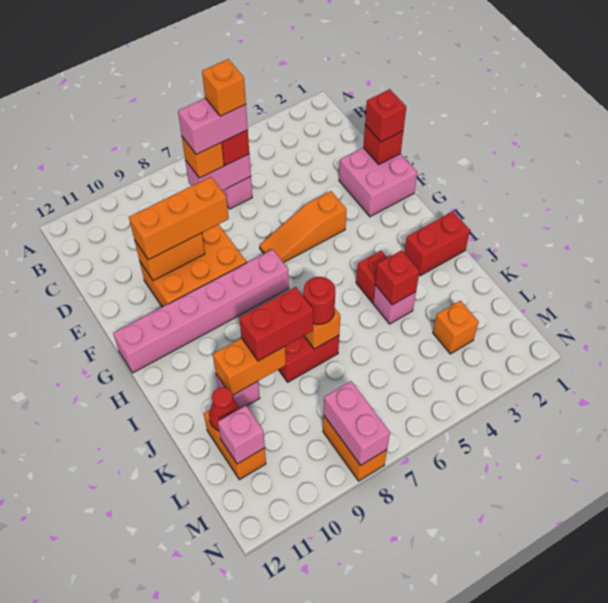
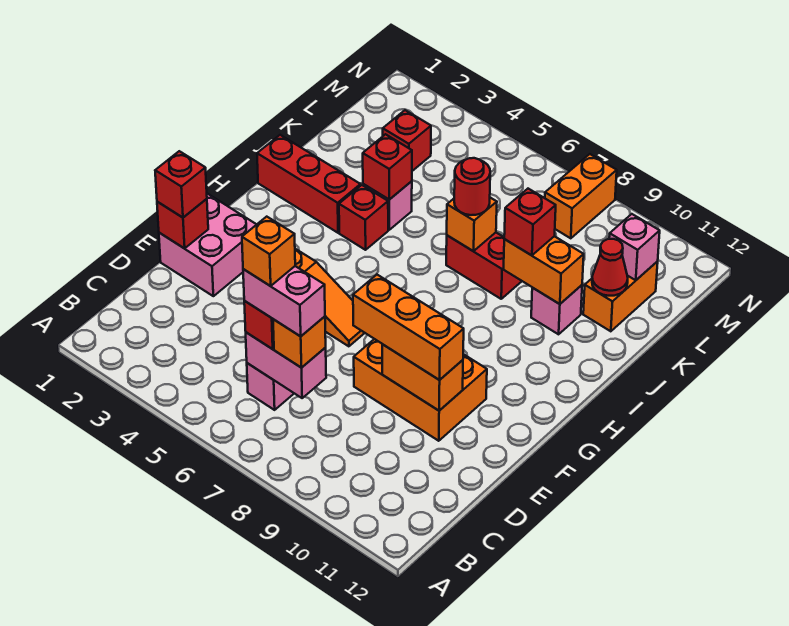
pink 1x6 brick [113,249,289,373] -> none
red 1x2 brick [404,212,470,276] -> red 1x3 brick [257,135,360,233]
red 1x2 brick [239,287,313,361] -> red 1x1 brick [504,189,556,255]
orange 1x1 brick [433,301,479,354] -> red 1x1 brick [383,110,431,171]
pink 1x2 brick [324,381,390,465] -> none

